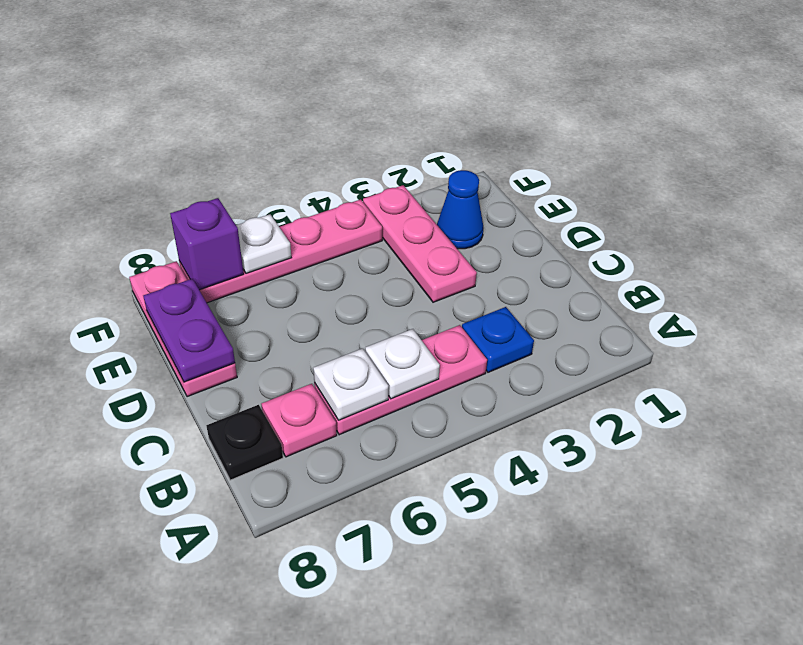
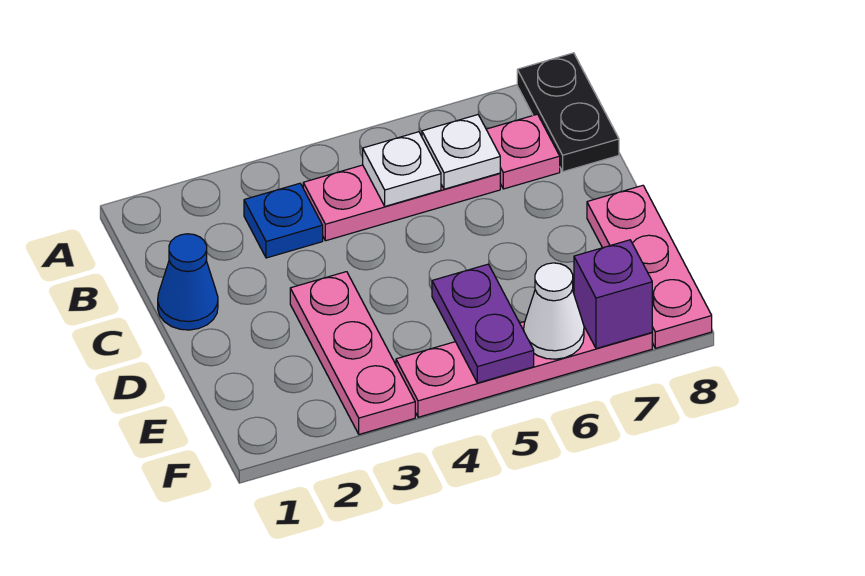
black 1x1 plate [206,405,283,480] -> black 1x2 plate [517,53,619,172]
purple 1x2 plate [143,279,235,382] -> purple 1x2 plate moved to [432,264,534,383]
blue 1x1 cone [437,170,483,249] -> blue 1x1 cone moved to [158,234,218,330]
white 1x1 plate [236,214,291,273] -> white 1x1 cone [524,263,584,359]

